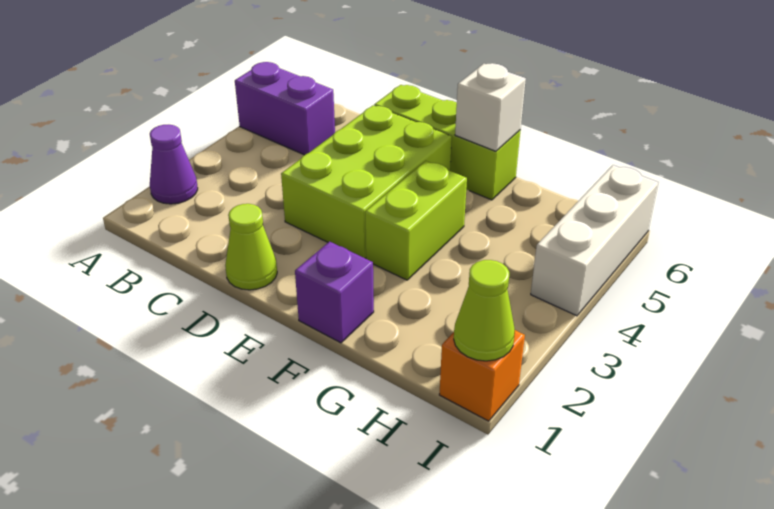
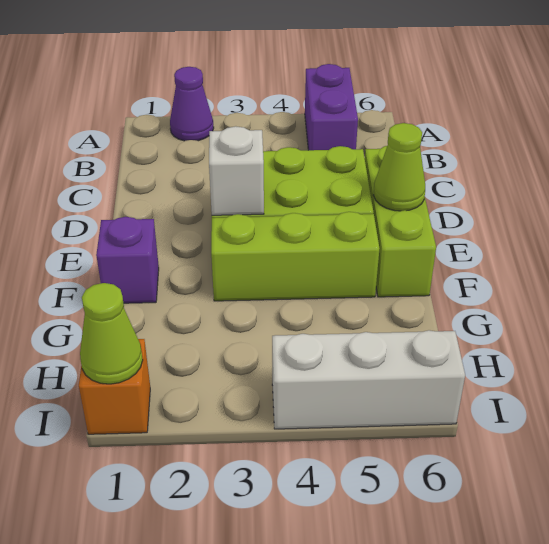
lime 1x1 cone [225,204,277,290] -> lime 1x1 cone moved to [373,123,425,211]
lime 1x2 brick [365,161,467,280] -> lime 1x3 brick [211,212,380,301]
white 1x1 brick [455,63,526,151] -> white 1x1 brick moved to [209,126,264,215]

